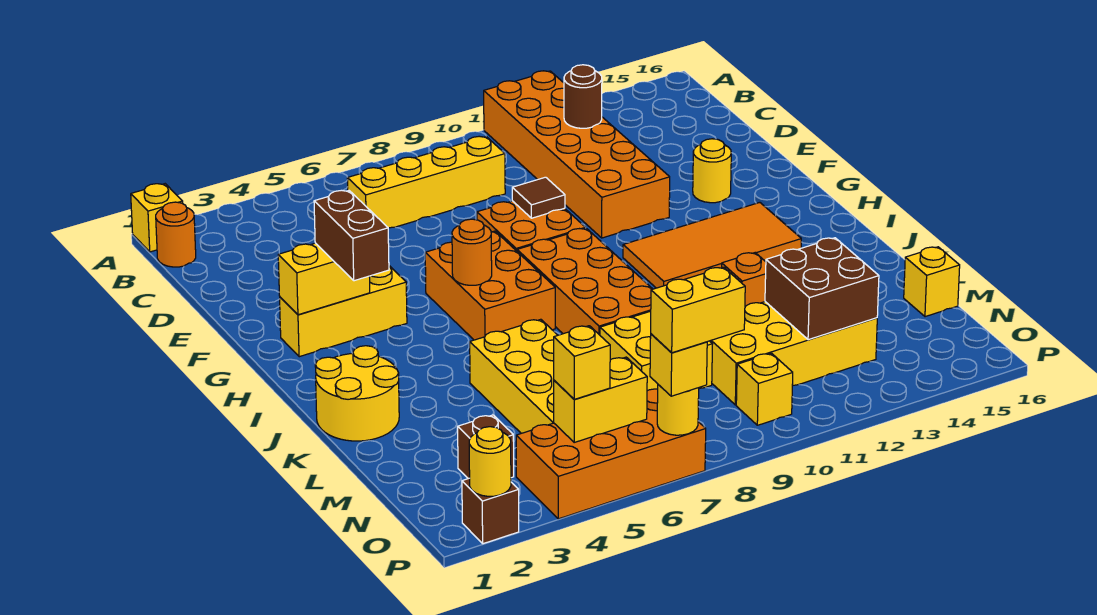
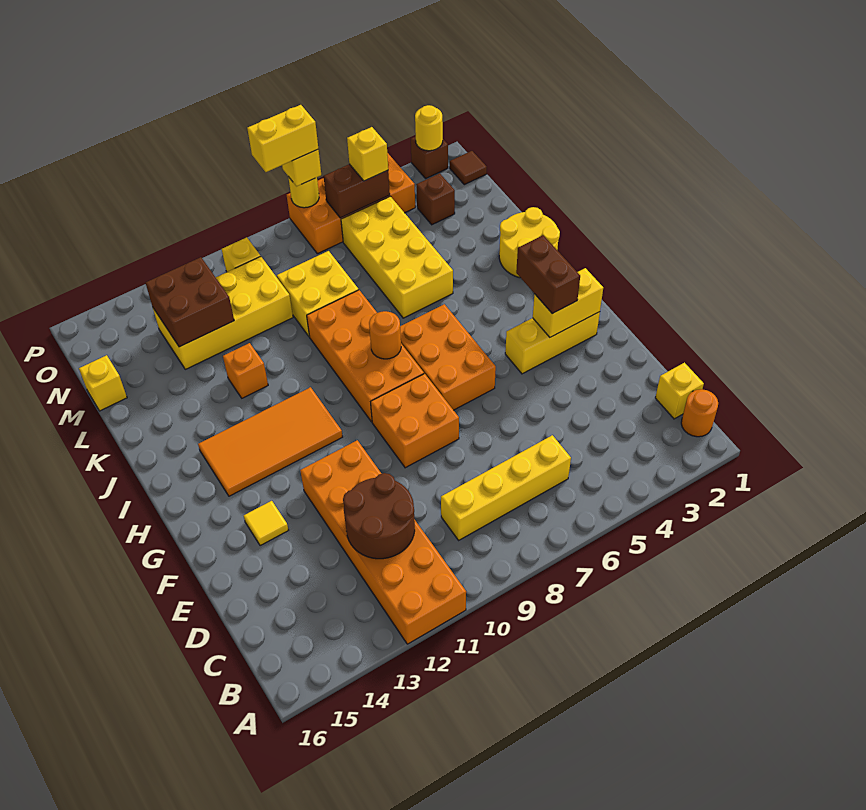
yellow 1x1 brick [131,184,183,252] -> yellow 1x1 brick moved to [655,363,704,419]
brown 1x1 round brick [564,65,602,128] -> brown 2x2 round brick [343,473,415,559]
brown 1x1 tile [512,177,565,218] -> brown 1x1 tile moved to [450,151,487,185]
yellow 1x1 round brick [693,139,731,203] -> yellow 1x1 tile [244,501,288,546]
orange 1x1 round brick [452,219,492,285] -> orange 1x1 round brick moved to [369,311,401,359]
yellow 1x2 brick [554,357,647,442] -> brown 1x2 brick [324,164,390,218]

